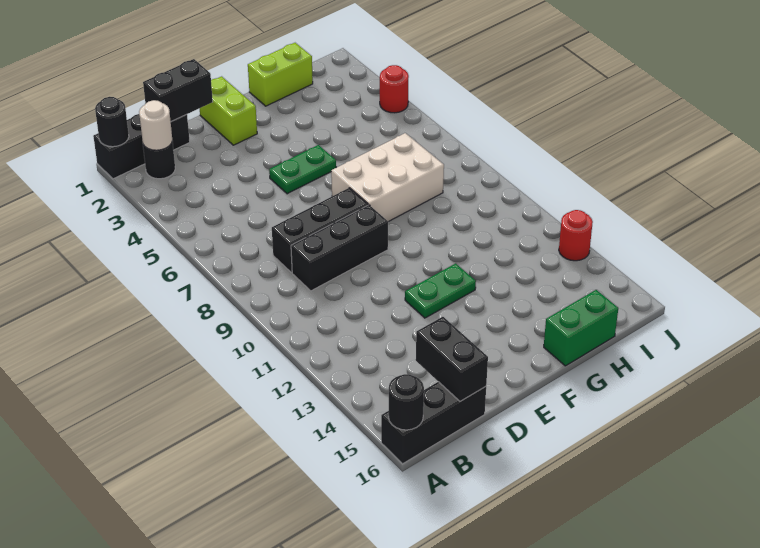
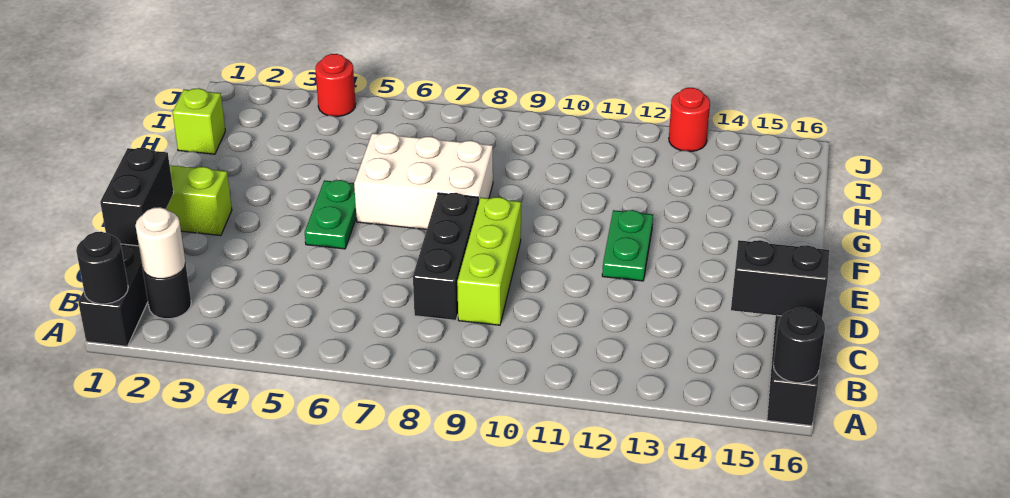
black 1x3 brick [291,205,388,291] -> lime 1x3 brick [457,197,521,325]
white 2x3 brick [331,133,444,222] -> white 2x3 brick turned to [354,132,493,230]
lime 1x2 brick [248,43,313,106] -> lime 1x1 brick [173,88,225,154]
green 1x2 brick [544,290,618,366] -> none

